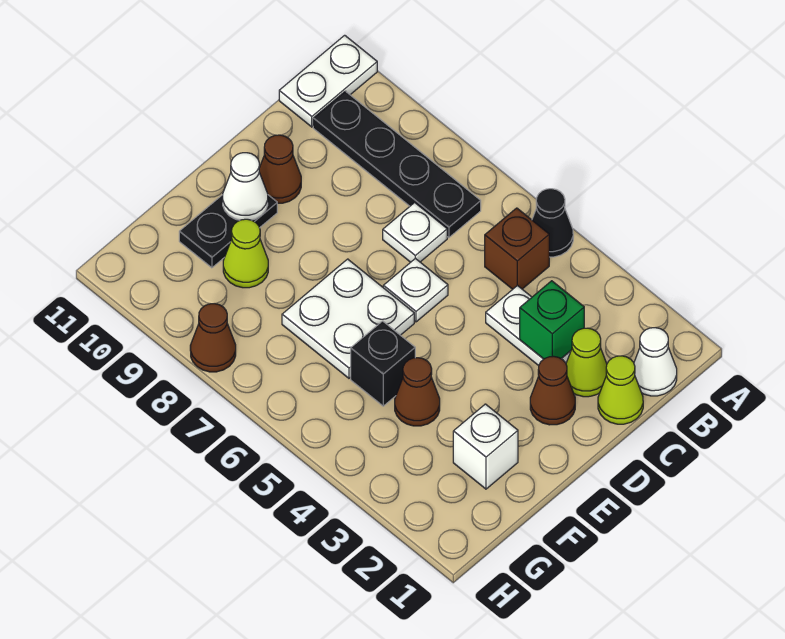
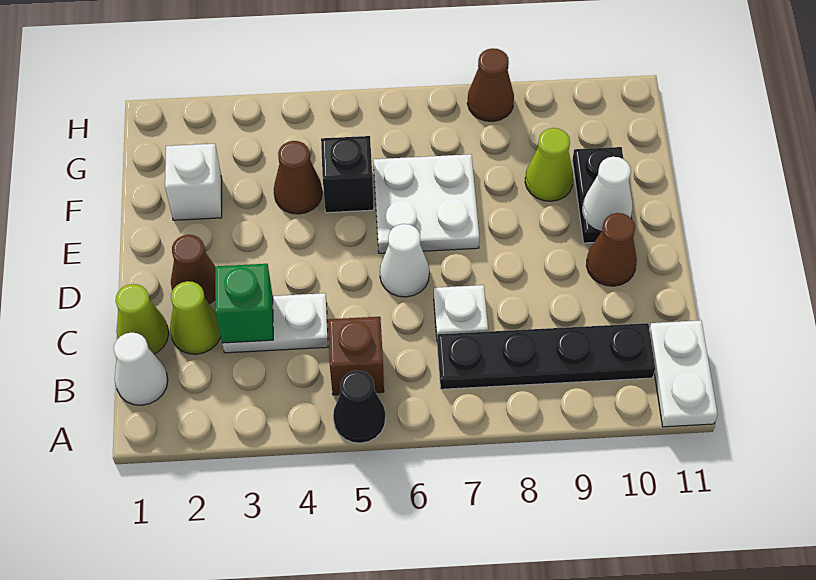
white 1x1 plate [383,258,448,322] -> white 1x1 cone [380,224,429,297]

